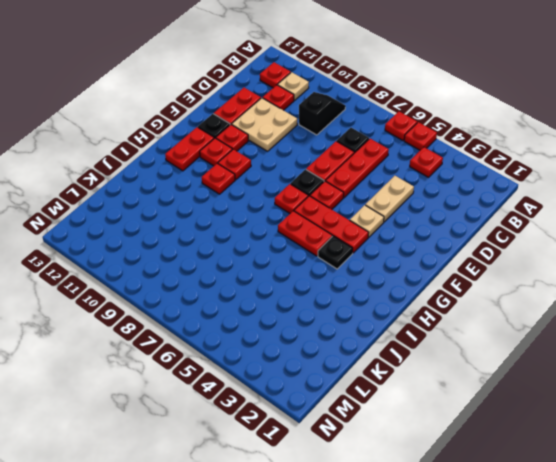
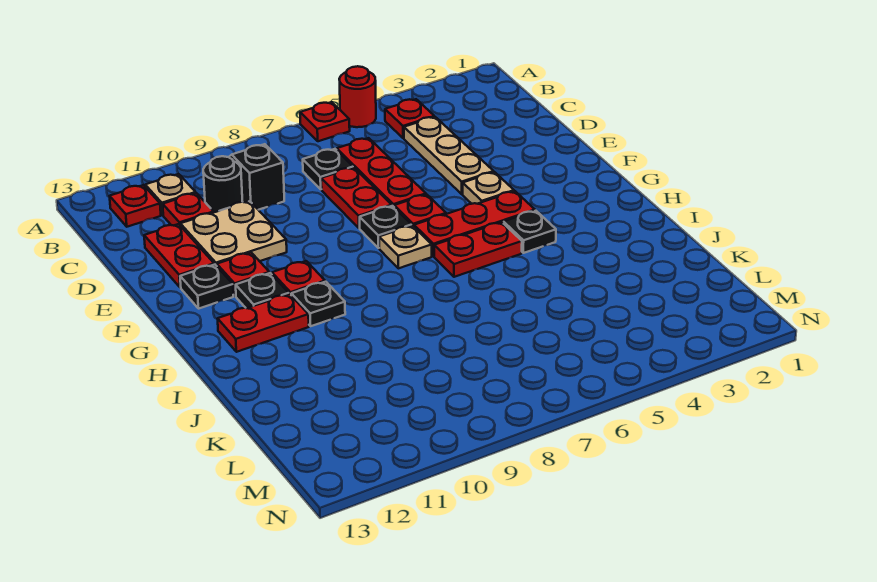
red 1x1 plate [404,122,437,150] -> red 1x1 round brick [339,66,376,127]
none -> black 1x1 round brick [203,156,242,212]
tan 1x2 plate [365,176,414,222] -> tan 1x3 plate [404,117,494,194]
red 1x1 plate [275,184,308,213] -> tan 1x1 plate [379,225,432,268]
red 1x1 plate [200,138,232,166] -> black 1x1 plate [236,273,289,308]
red 1x2 plate [165,127,214,171] -> red 1x2 plate turned to [218,294,309,352]
red 1x1 plate [202,163,235,194] -> black 1x1 plate [291,282,345,326]

